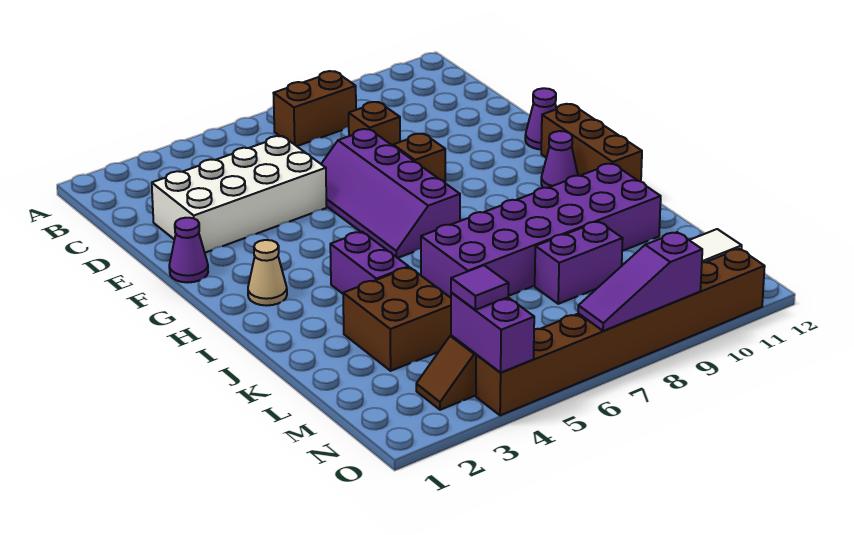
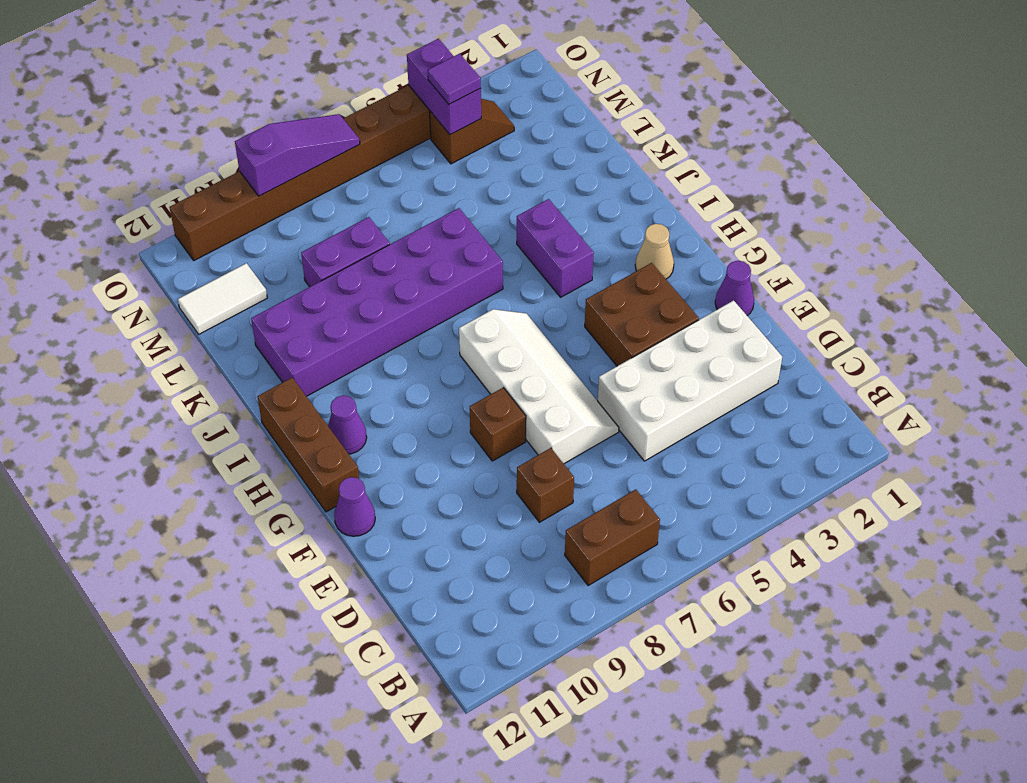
purple 2x4 slope [321,129,460,258] -> white 2x4 slope [459,309,619,464]
brown 2x2 brick [343,267,451,371] -> brown 2x2 brick moved to [585,263,699,366]

